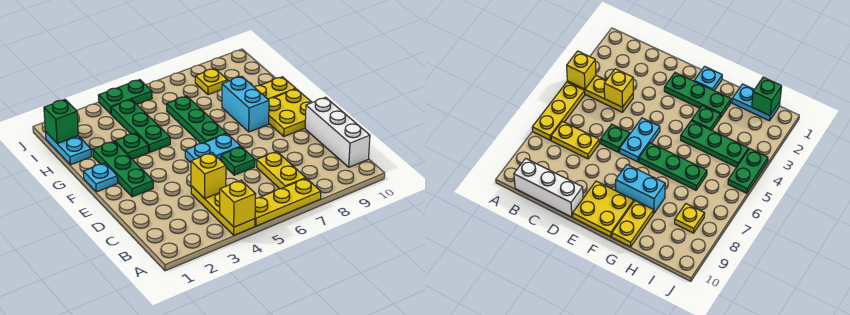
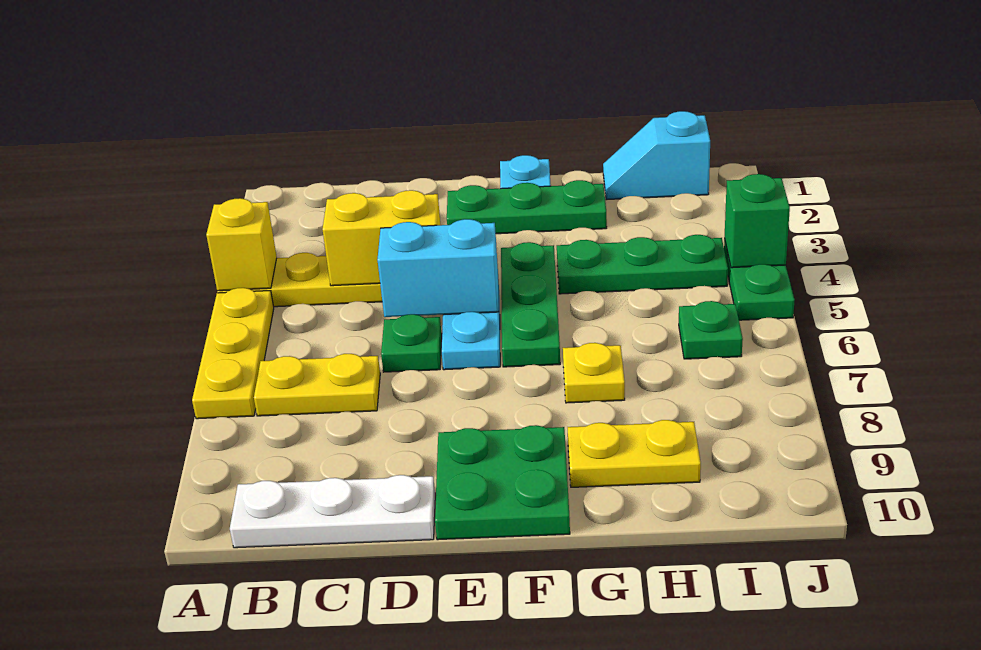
white 1x3 brick [305,97,370,167] -> white 1x3 plate [230,475,435,548]
yellow 1x1 brick [191,153,226,199] -> yellow 1x2 brick [322,190,440,286]
yellow 2x2 plate [268,89,312,136] -> green 2x2 plate [435,425,570,540]
green 1x3 plate [167,96,227,143] -> green 1x3 plate turned to [501,242,560,367]
cyan 1x2 brick [222,76,269,132] -> cyan 1x2 brick moved to [377,219,499,317]
green 1x1 plate [115,133,149,159] -> green 1x1 plate moved to [679,301,743,359]
yellow 1x2 plate [254,77,296,99] -> yellow 1x2 plate turned to [568,420,701,487]
cyan 1x2 plate [45,132,92,165] -> cyan 1x2 slope [603,111,710,200]
green 1x1 brick [44,99,78,144] -> green 1x1 brick moved to [725,174,790,268]
yellow 1x1 plate [195,68,228,95] -> yellow 1x1 plate moved to [563,343,625,403]

